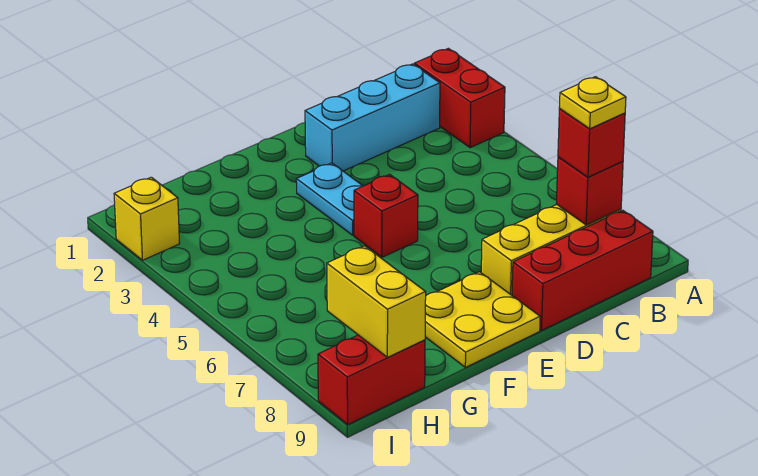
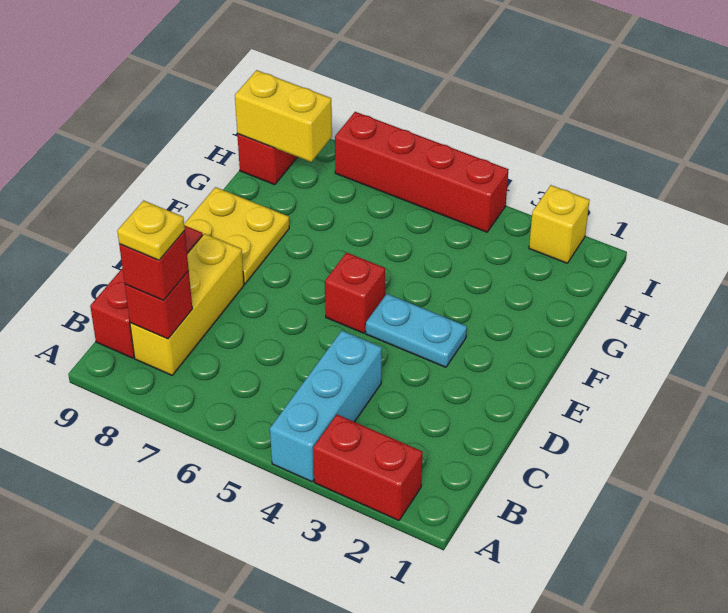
cyan 1x3 brick [305,64,440,171] -> cyan 1x3 brick moved to [270,331,382,482]
none -> red 1x4 brick [335,112,508,232]

